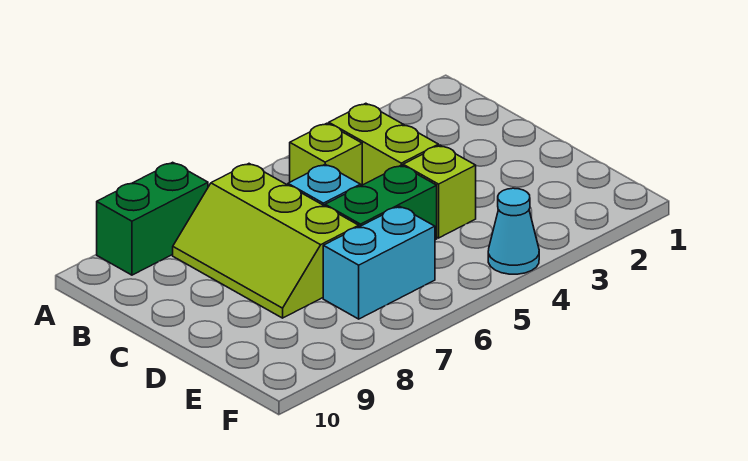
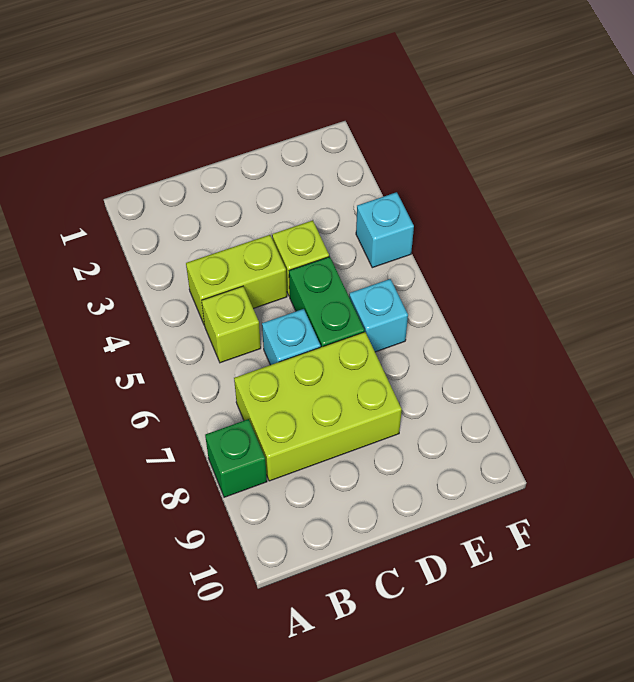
green 1x2 brick [97,162,208,275] -> green 1x1 brick [205,419,267,497]
lime 2x3 slope [173,164,359,318] -> lime 2x3 brick [234,332,402,481]
cyan 1x2 brick [323,206,435,319] -> cyan 1x1 brick [349,279,408,352]
cyan 1x1 cone [488,188,539,274] -> cyan 1x1 brick [356,192,414,268]

